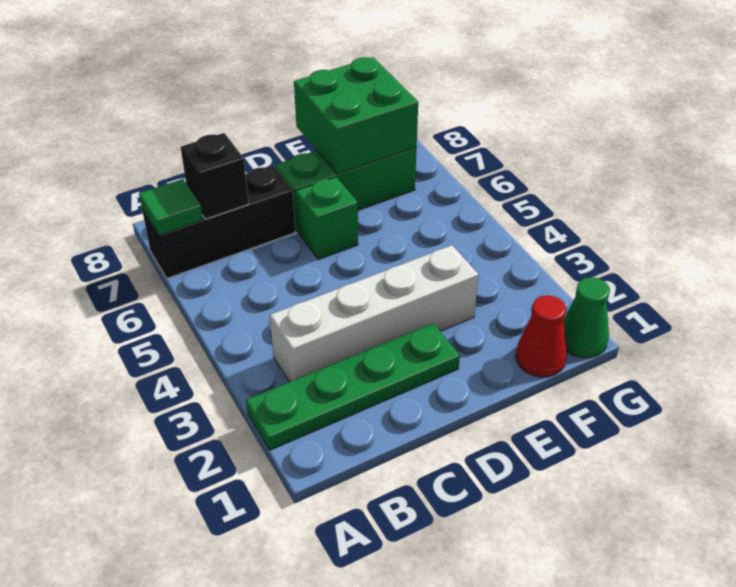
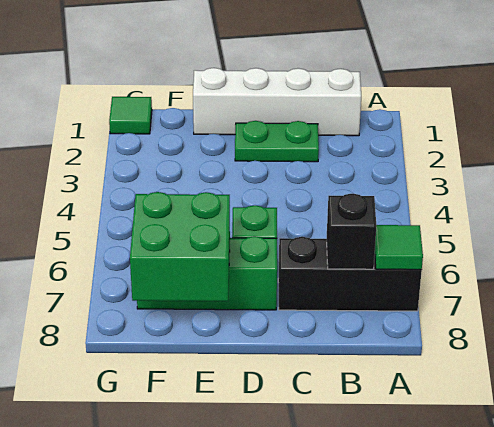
green 1x4 plate [246,323,460,450] -> green 1x2 plate [235,121,319,162]
white 1x4 brick [270,245,479,382] -> white 1x4 brick moved to [193,68,361,136]
red 1x1 cone [516,295,567,377] -> none
green 1x1 cone [563,277,610,358] -> green 1x1 tile [109,97,152,134]

